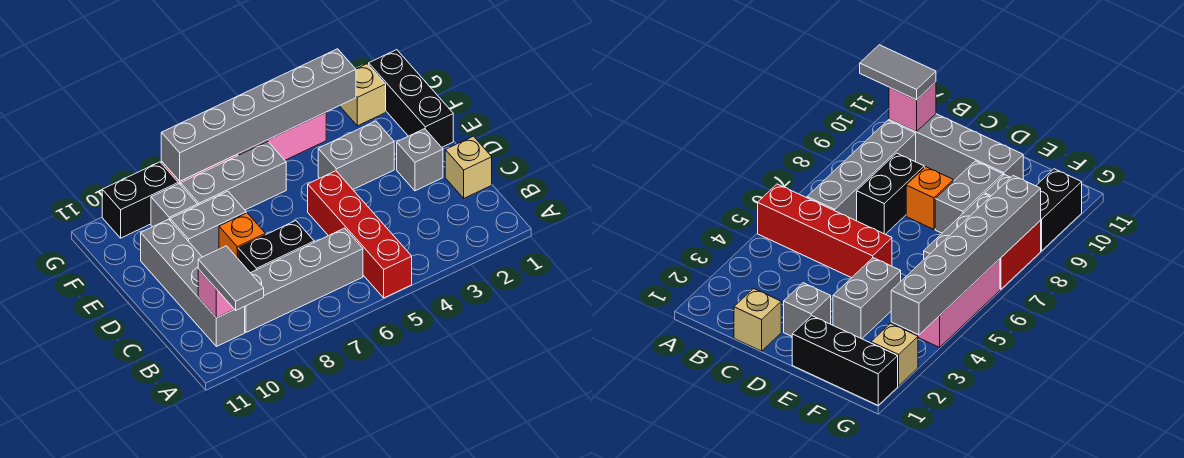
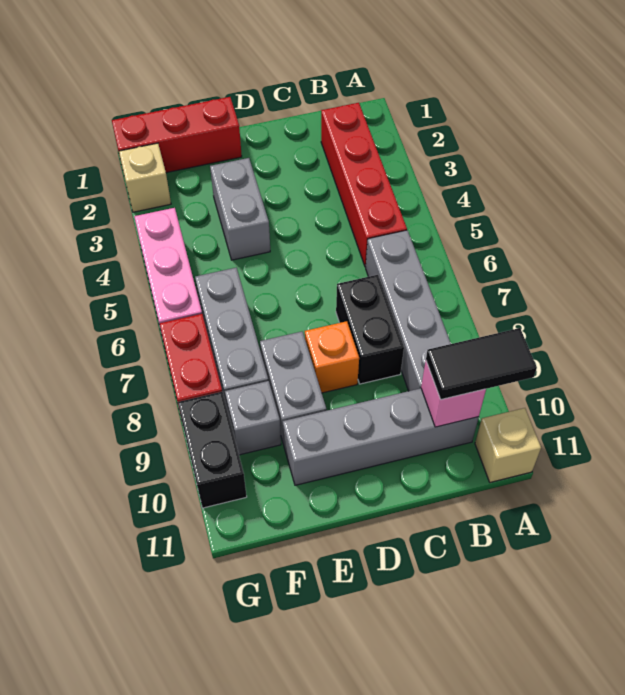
red 1x4 brick [308,171,412,298] -> red 1x4 brick turned to [321,103,407,267]
grey 1x2 tile [198,246,264,310] -> black 1x2 tile [426,328,537,400]
tan 1x1 brick [445,136,492,198] -> tan 1x1 brick moved to [475,408,541,482]
grey 1x1 brick [397,129,443,191] -> none
black 1x3 brick [369,50,453,147] -> red 1x3 brick [112,97,242,173]
grey 1x6 brick [161,49,356,181] -> none

